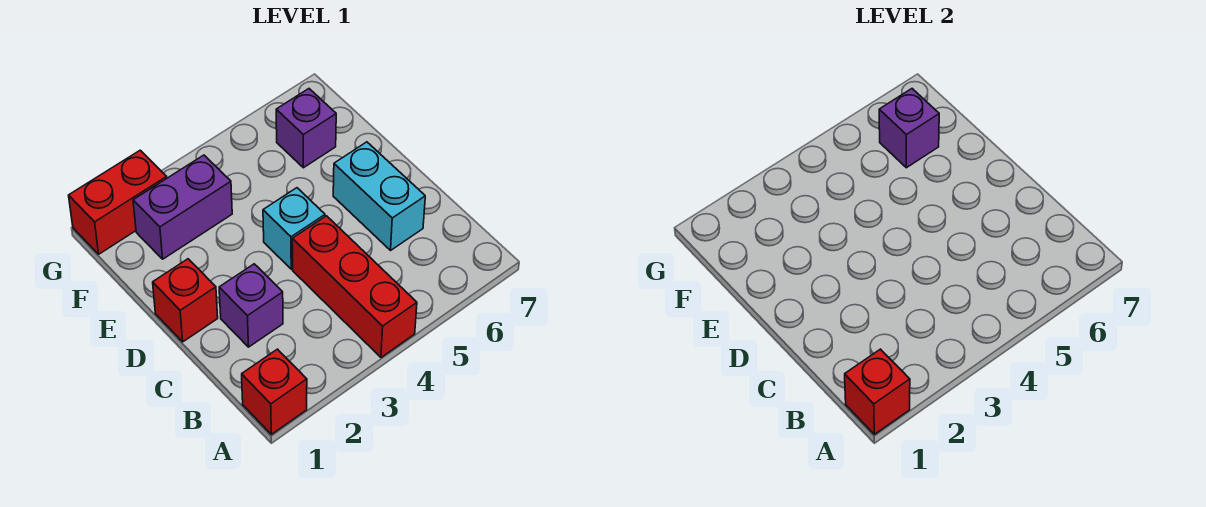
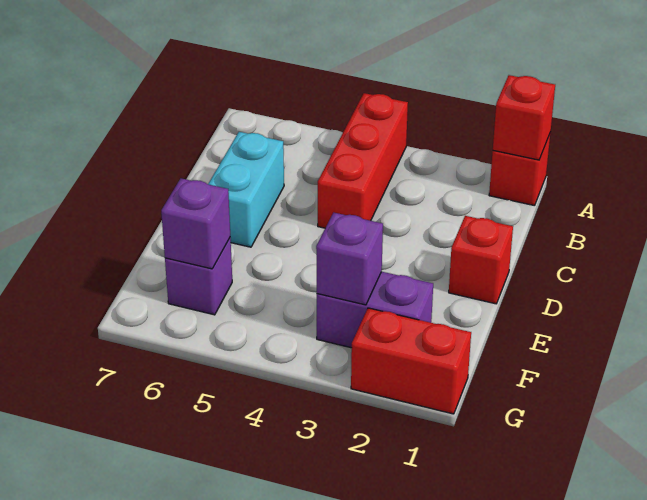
purple 1x1 brick [219,264,283,347] -> purple 1x1 brick moved to [316,212,383,305]
cyan 1x1 brick [263,188,325,269] -> none

